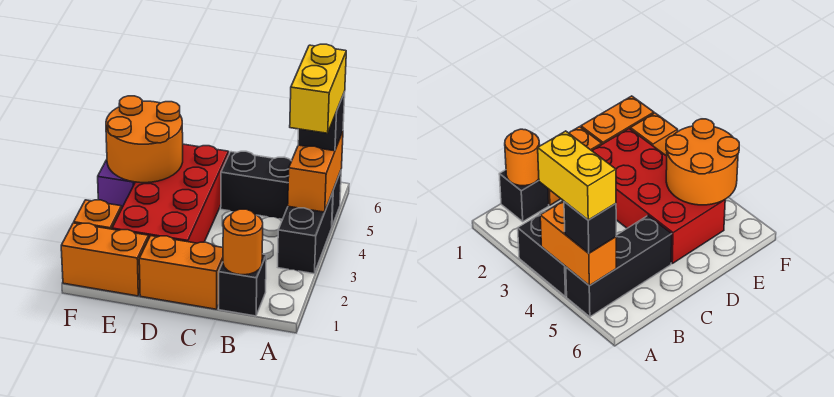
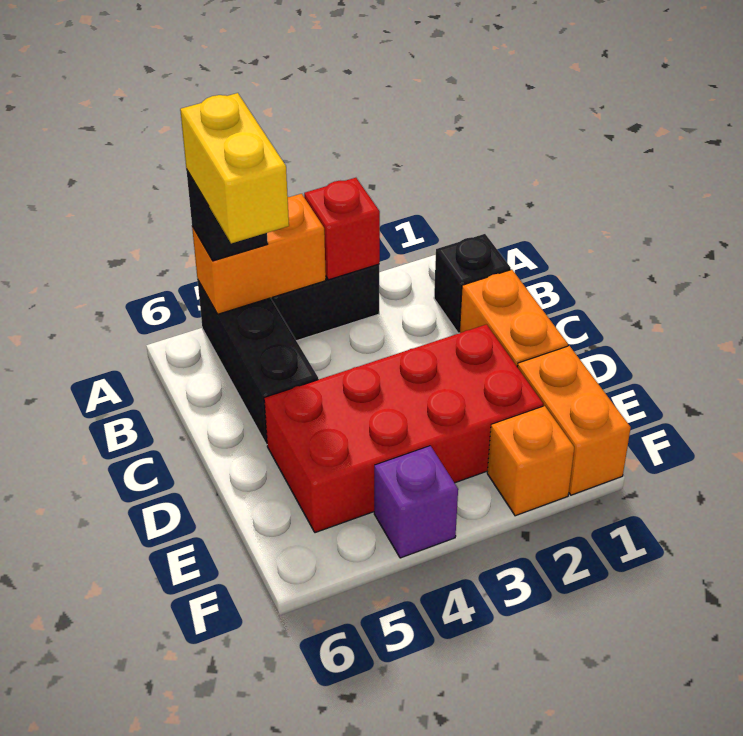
none -> red 1x1 brick [304,178,380,280]
yellow 1x2 brick [290,44,346,133] -> yellow 1x2 brick turned to [180,93,289,243]
orange 1x1 round brick [223,209,263,275] -> none
orange 2x2 round brick [106,96,183,183] -> none

